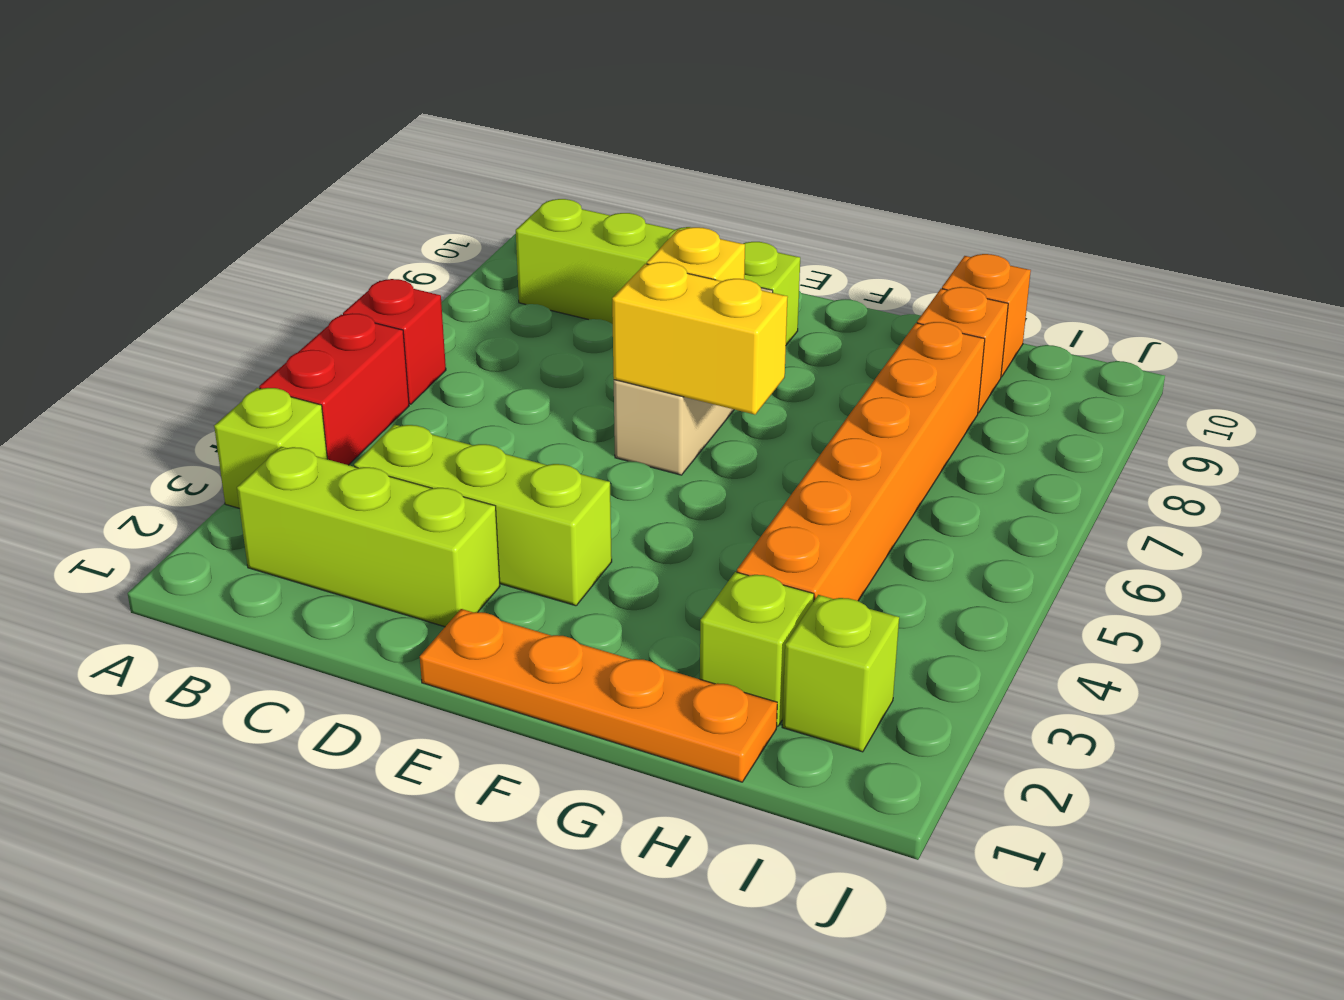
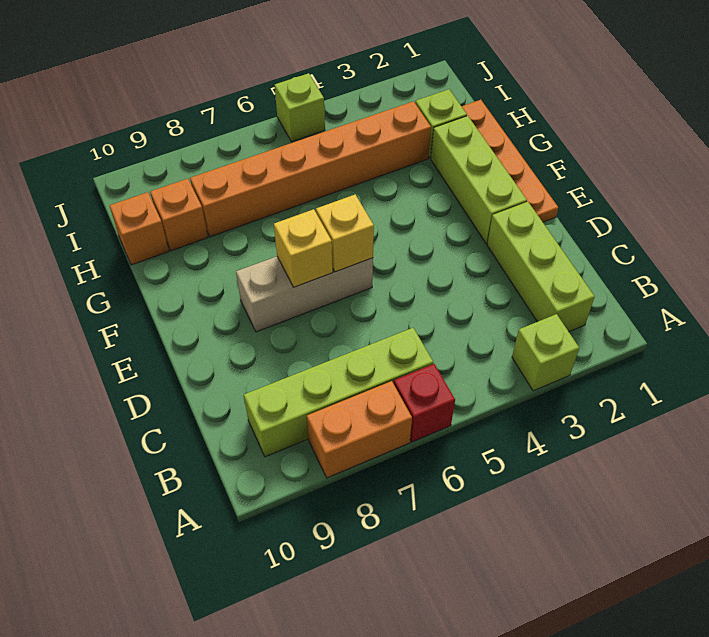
red 1x2 brick [259,313,409,465] -> none
none -> orange 1x2 brick [307,381,412,478]
lime 1x4 brick [516,199,800,345] -> lime 1x4 brick turned to [244,328,433,457]
lime 1x3 brick [354,425,612,606] -> lime 1x3 brick moved to [431,116,527,244]
yellow 1x2 brick [612,262,788,415] -> yellow 1x1 brick [316,195,374,272]
lime 1x1 brick [782,595,899,752] -> lime 1x1 brick moved to [275,73,325,142]

